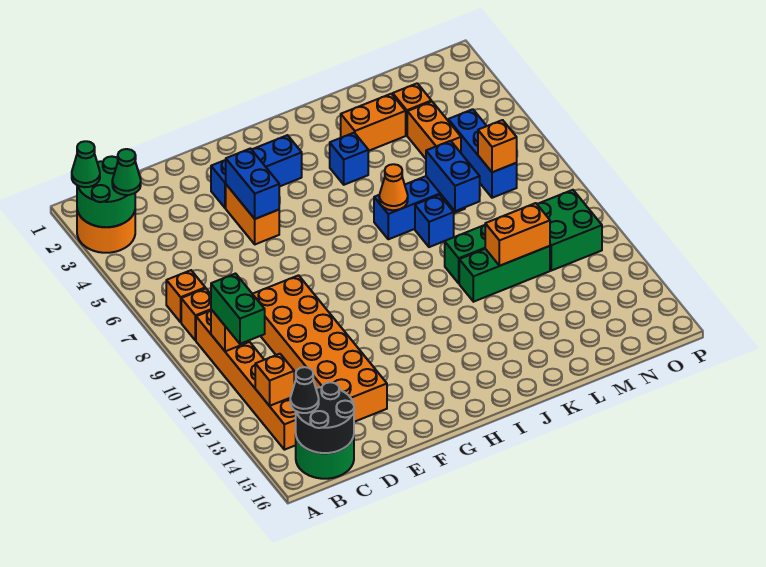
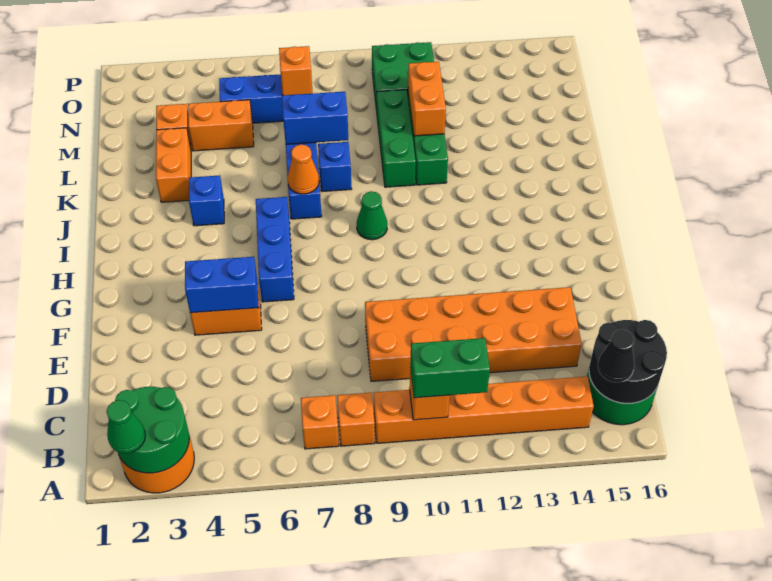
green 1x1 cone [112,149,141,195] -> green 1x1 cone moved to [357,191,387,240]
orange 1x1 brick [255,354,294,406] -> none
blue 1x3 brick [211,135,302,208] -> blue 1x3 brick moved to [256,197,294,302]

